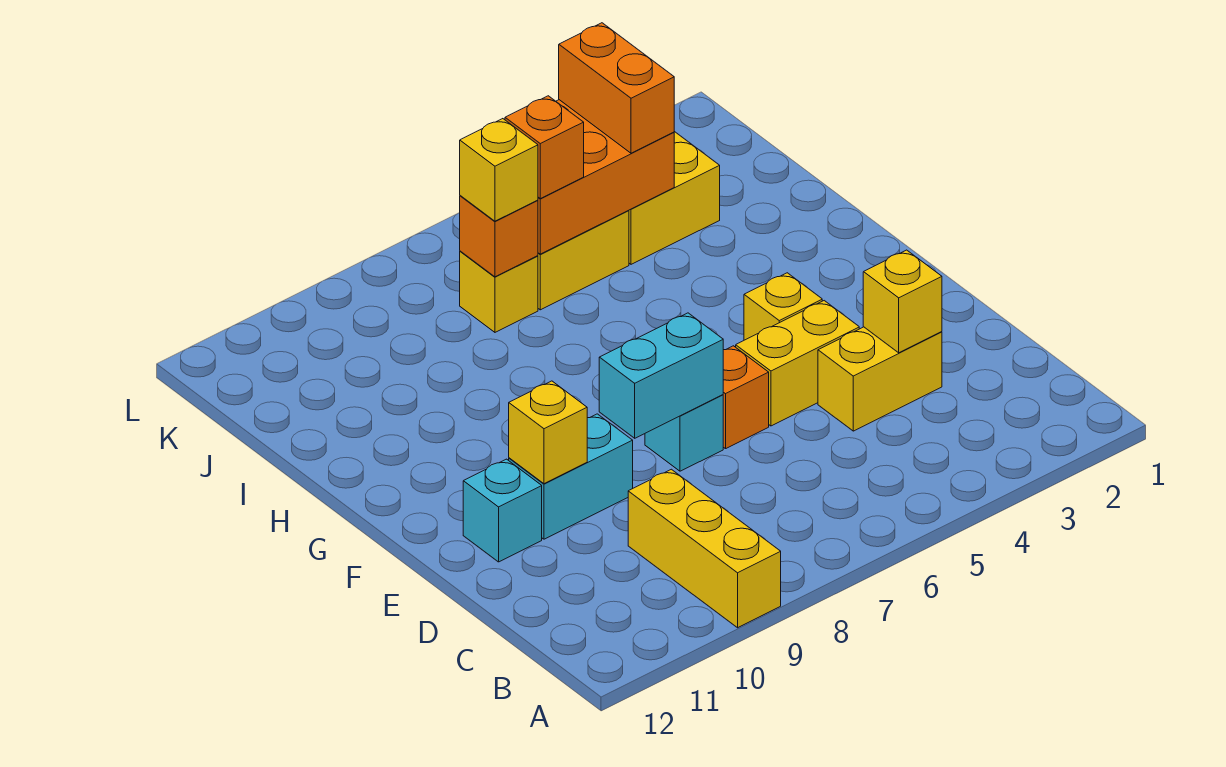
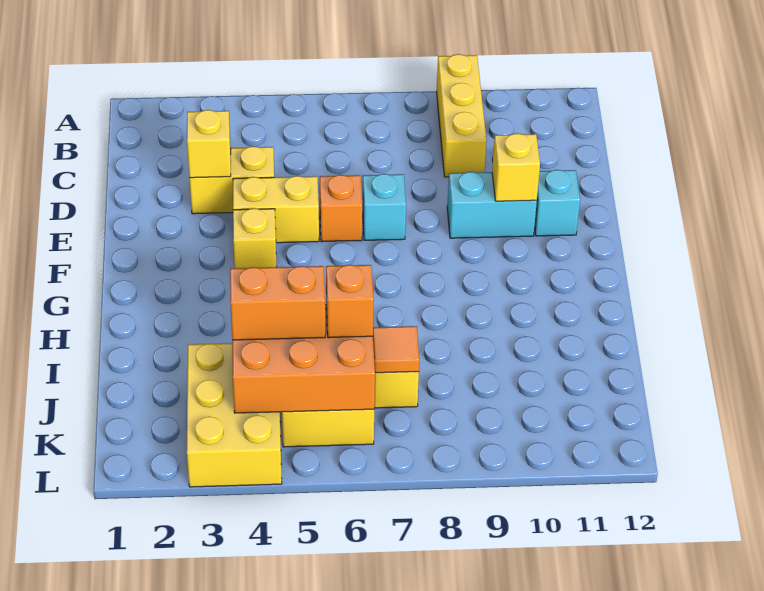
cyan 1x2 brick [599,313,723,438] -> none
orange 1x2 brick [559,23,674,153] -> orange 1x2 brick turned to [230,266,325,340]
orange 1x1 brick [460,196,538,277] -> orange 1x1 tile [373,326,419,373]
yellow 1x1 brick [460,119,538,221] -> none

